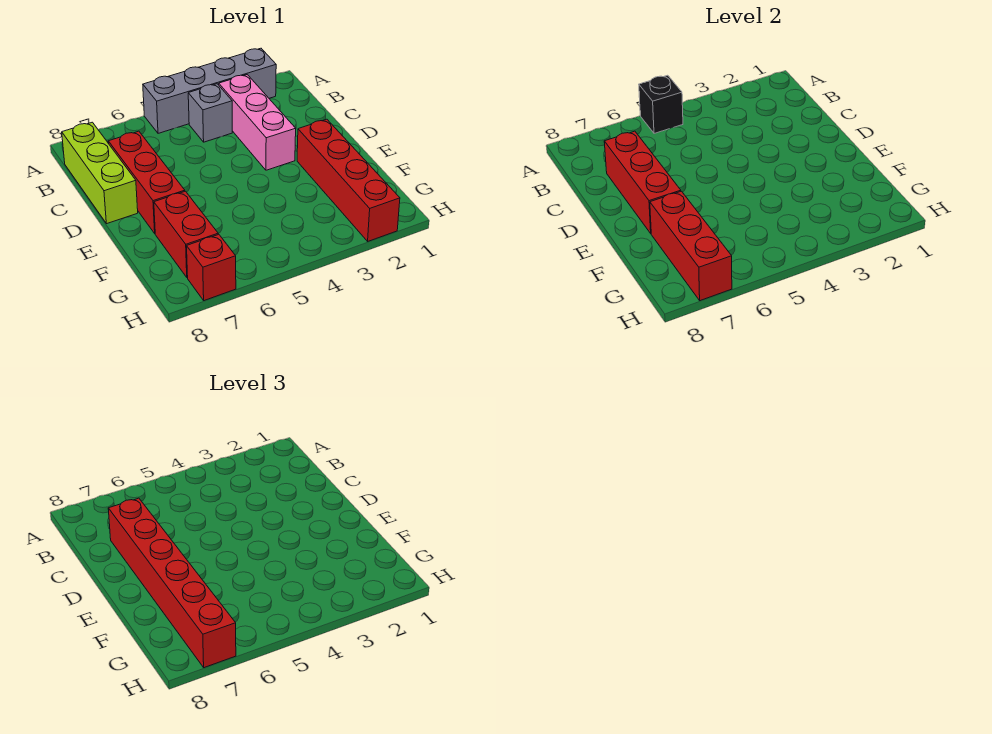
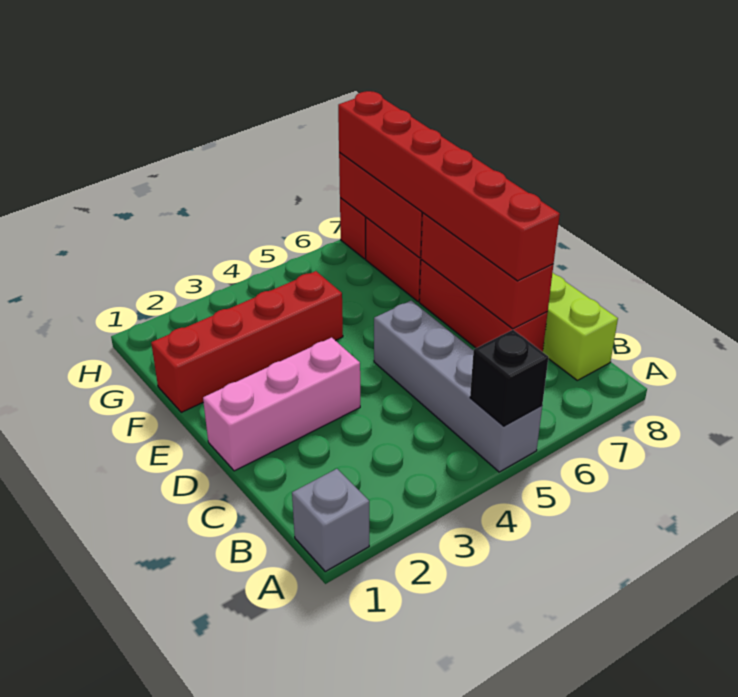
grey 1x4 brick [143,48,276,133] -> grey 1x4 brick turned to [374,301,542,472]
pink 1x3 brick [219,75,296,170] -> pink 1x3 brick turned to [203,337,360,471]
grey 1x1 brick [188,84,232,142] -> grey 1x1 brick moved to [292,469,369,571]
red 1x4 brick [297,119,400,241] -> red 1x4 brick turned to [151,271,343,412]

